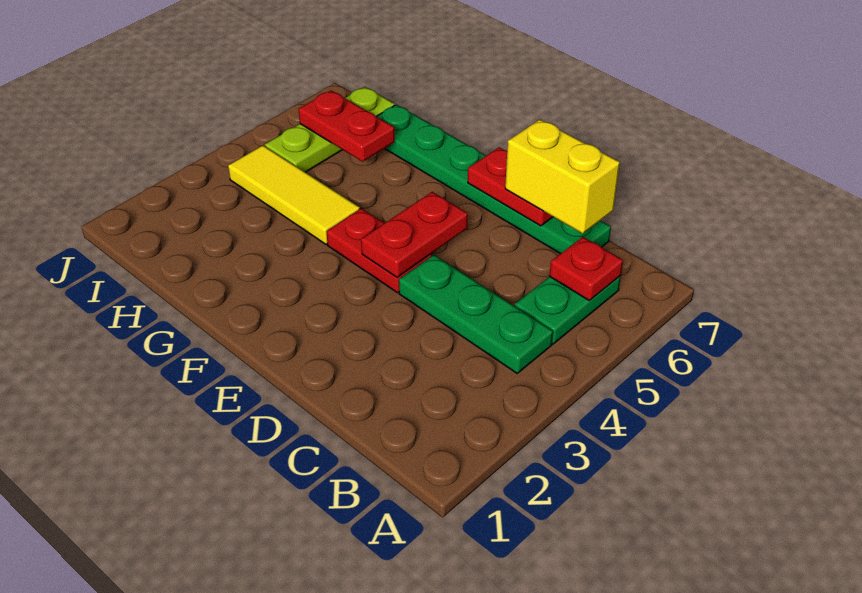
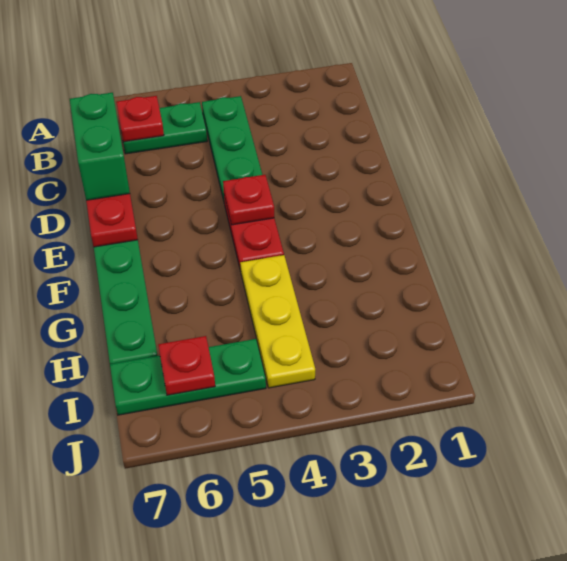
yellow 1x2 brick [505,120,620,234] -> green 1x2 brick [70,93,130,200]
red 1x2 plate [361,192,468,277] -> red 1x1 plate [223,175,274,225]
yellow 1x3 tile [228,146,360,244] -> yellow 1x3 plate [240,255,315,388]
red 1x2 plate [299,91,395,162] -> red 1x1 plate [158,336,215,395]
lime 1x3 plate [265,87,395,172] -> green 1x3 plate [110,339,266,415]

